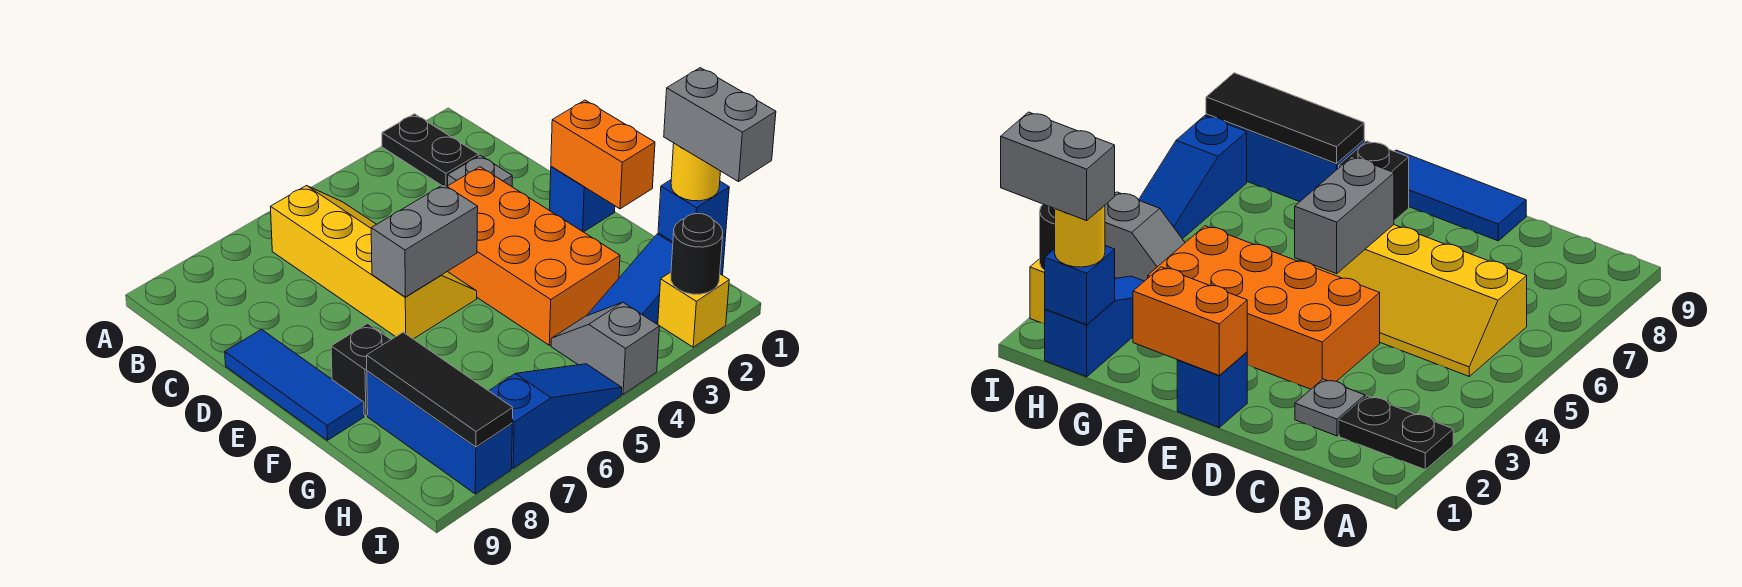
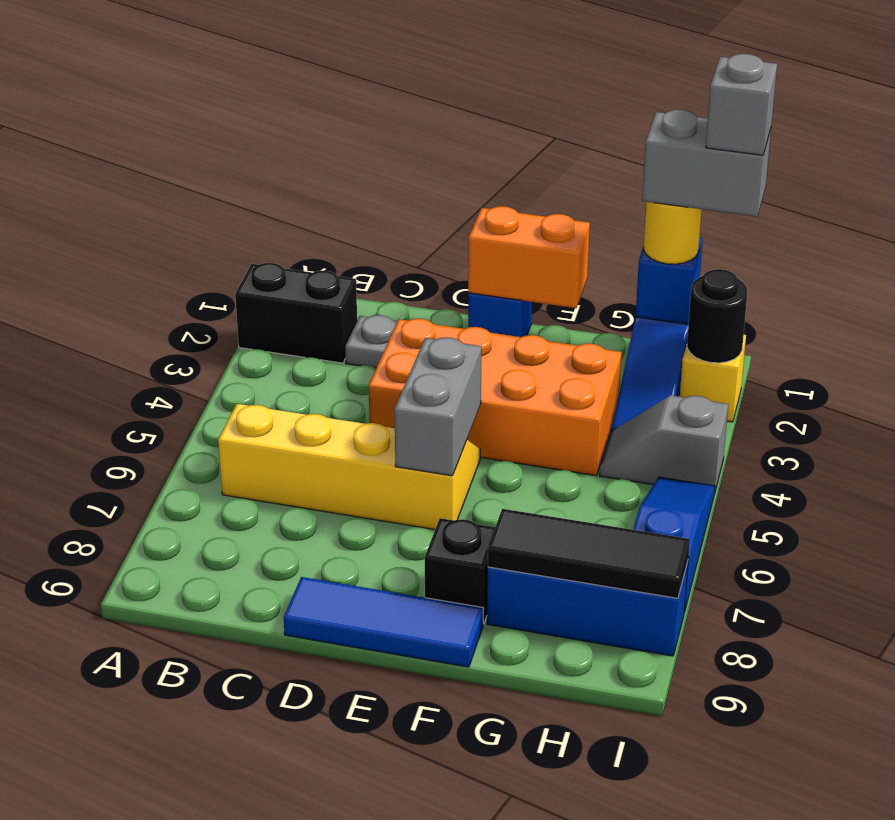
black 1x2 plate [382,114,479,186] -> black 1x2 brick [235,263,357,363]
none -> grey 1x1 brick [706,54,777,155]

